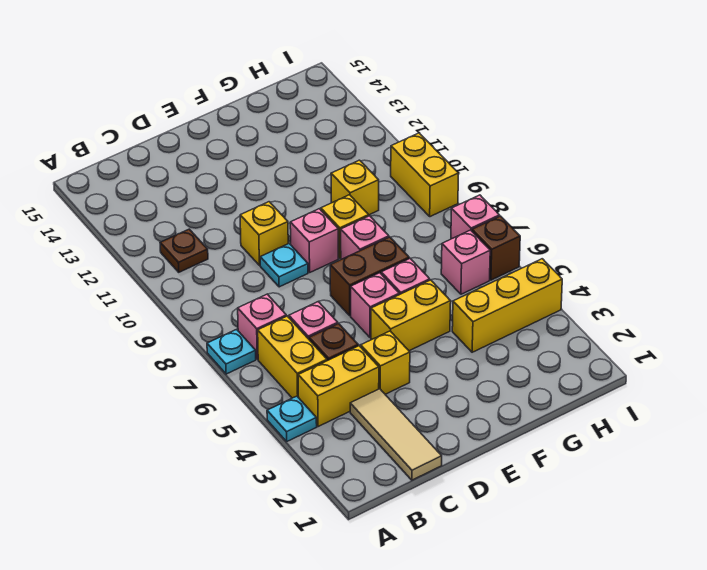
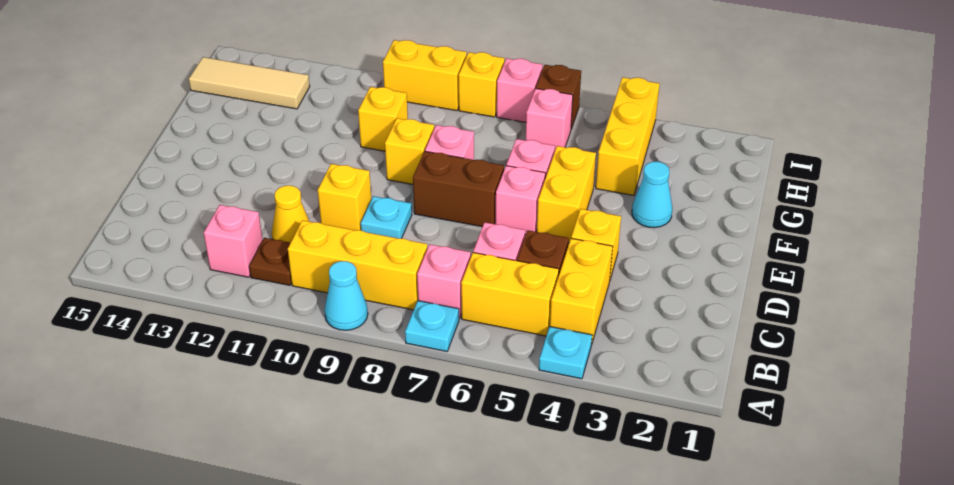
none -> cyan 1x1 cone [325,261,368,330]
none -> yellow 1x3 brick [288,220,427,310]
tan 1x3 tile [350,389,442,480] -> tan 1x3 tile moved to [189,57,310,109]
none -> yellow 1x1 cone [272,186,309,243]
brown 1x2 brick [330,237,409,316] -> brown 1x2 brick turned to [413,151,504,227]
pink 1x1 brick [290,209,338,272] -> pink 1x1 brick moved to [204,205,263,277]
none -> cyan 1x1 cone [632,162,672,228]
none -> yellow 1x1 brick [459,52,505,117]

